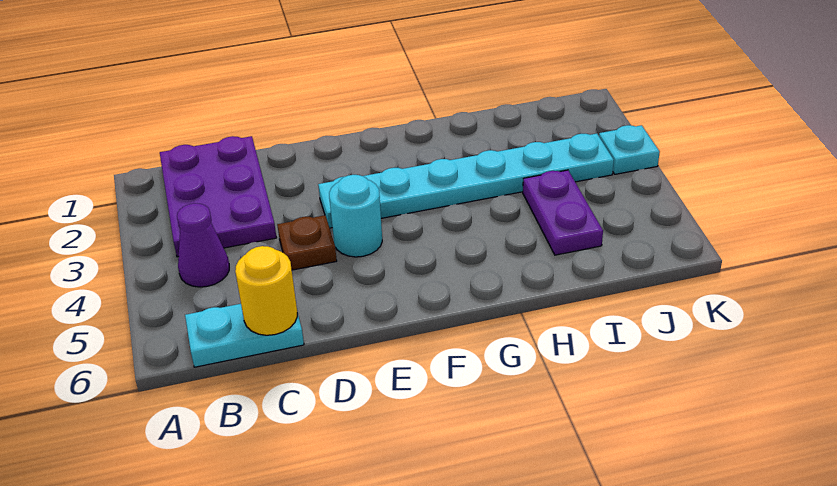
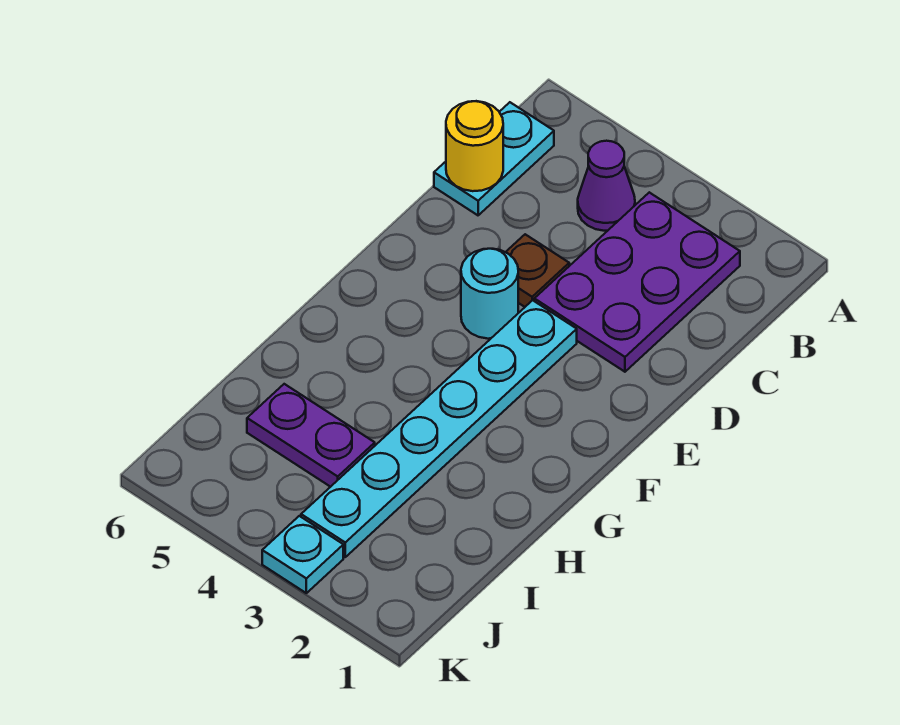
purple 2x3 plate [160,136,277,257] -> purple 2x3 plate turned to [534,192,740,372]

